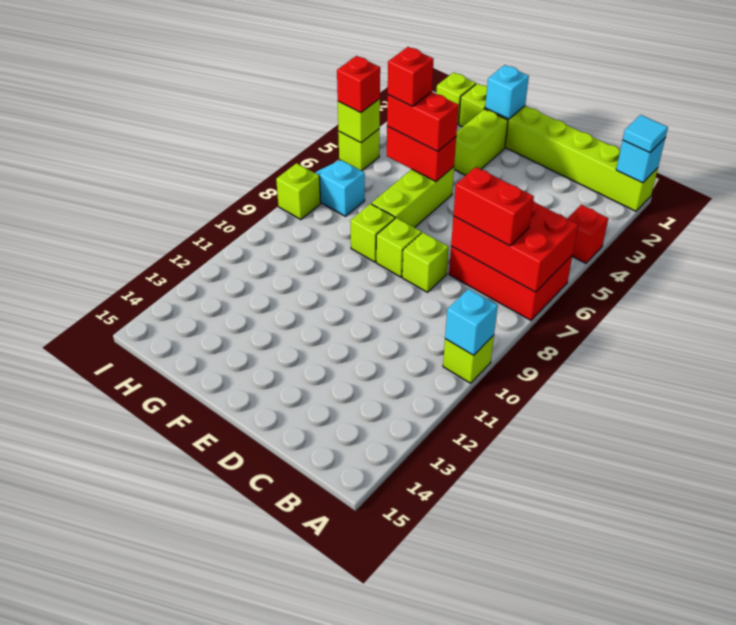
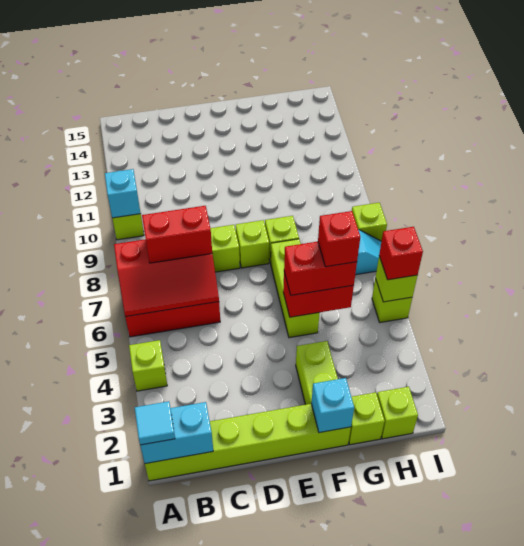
cyan 1x1 brick [616,138,665,183] -> cyan 1x2 brick [140,402,213,464]
red 1x1 brick [567,205,608,263] -> lime 1x1 brick [129,340,167,391]
red 2x3 brick [451,201,578,292] -> red 2x3 slope [114,239,219,317]

